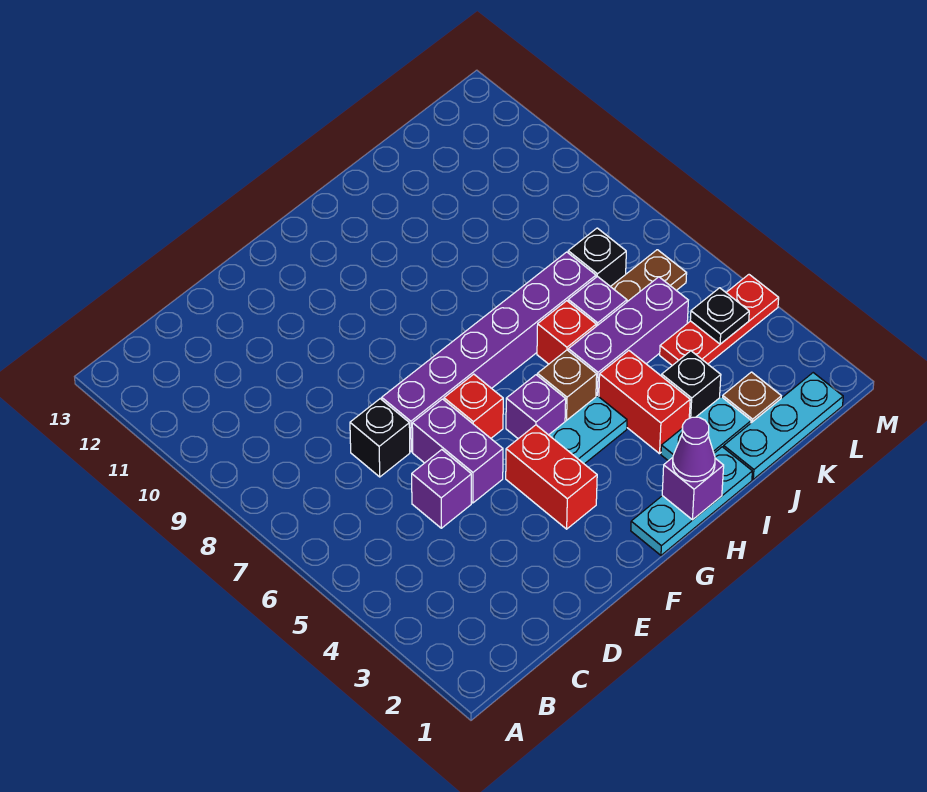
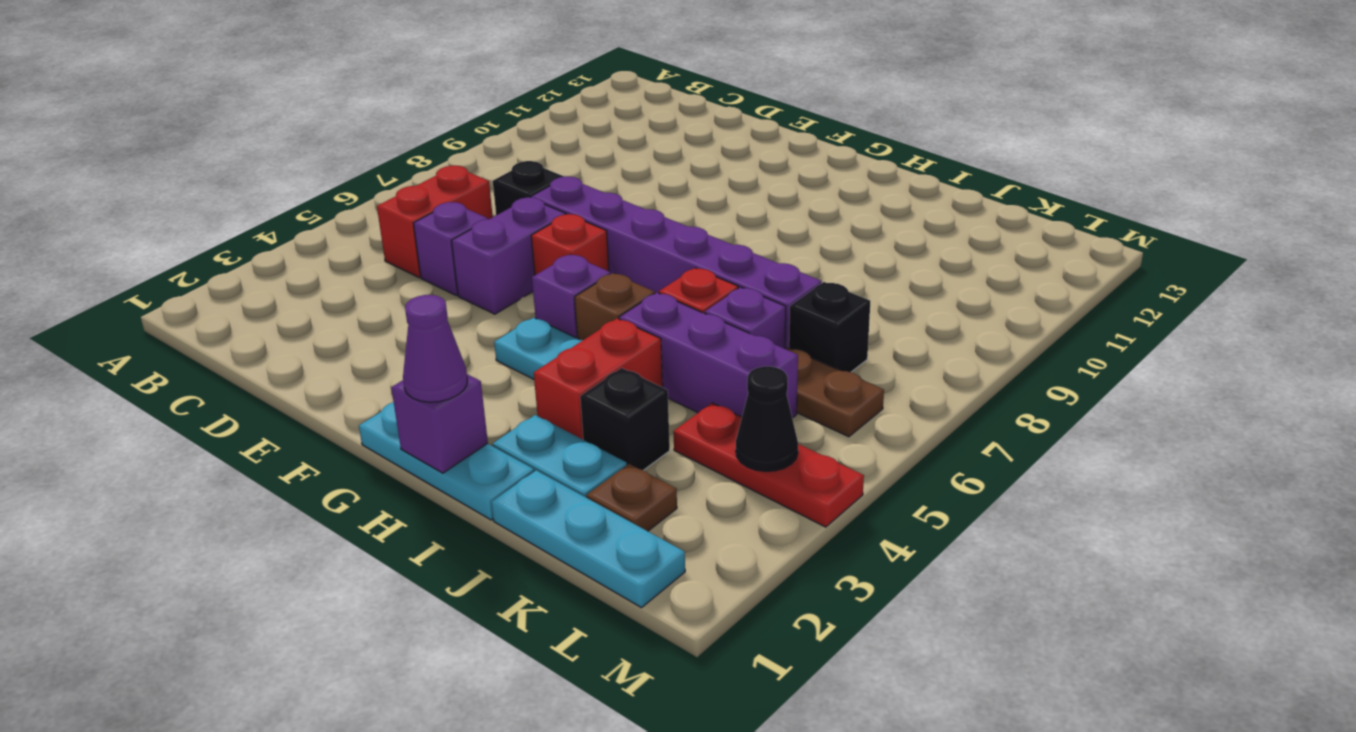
red 1x2 brick [506,425,597,529] -> red 1x2 brick moved to [377,166,493,278]
black 1x1 plate [690,288,749,344] -> black 1x1 cone [736,366,798,471]

